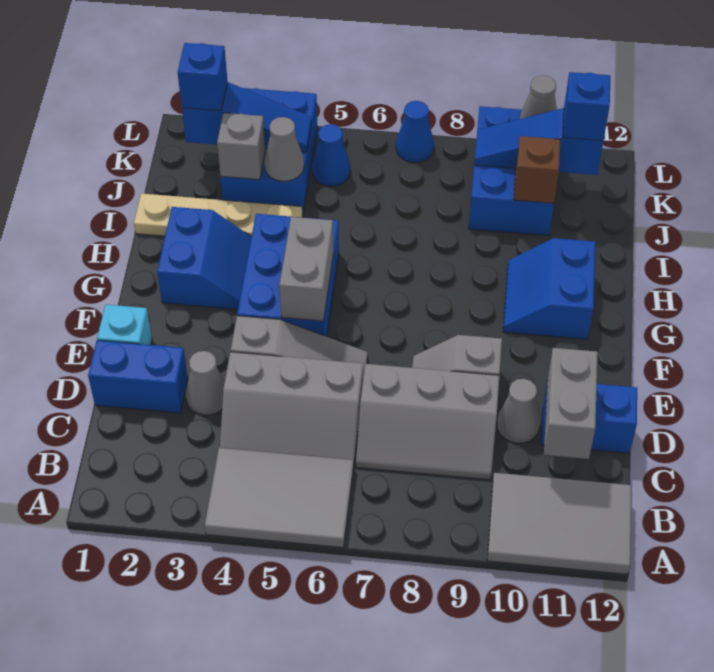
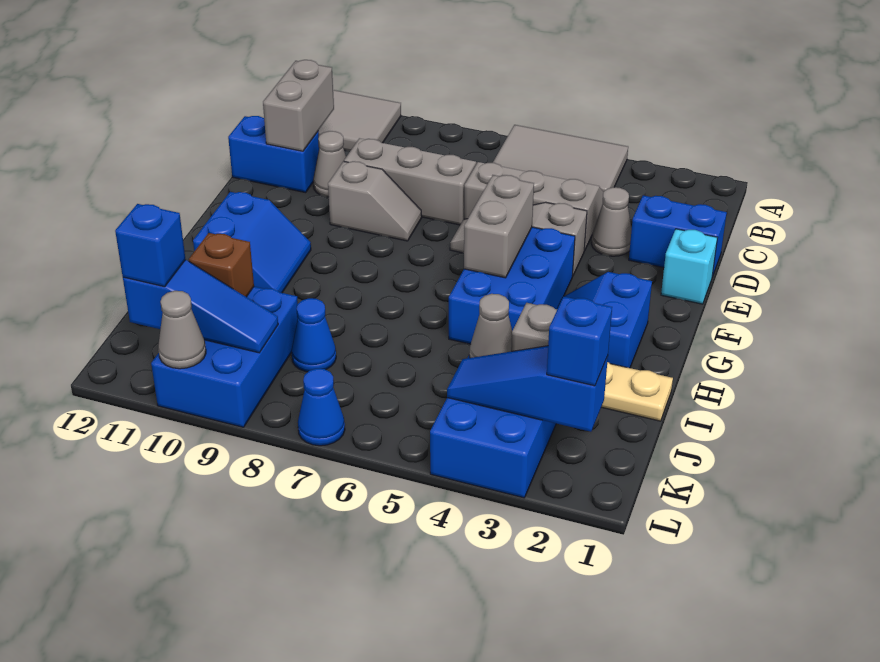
blue 1x1 cone [312,124,350,186] -> blue 1x1 cone moved to [291,298,336,372]

